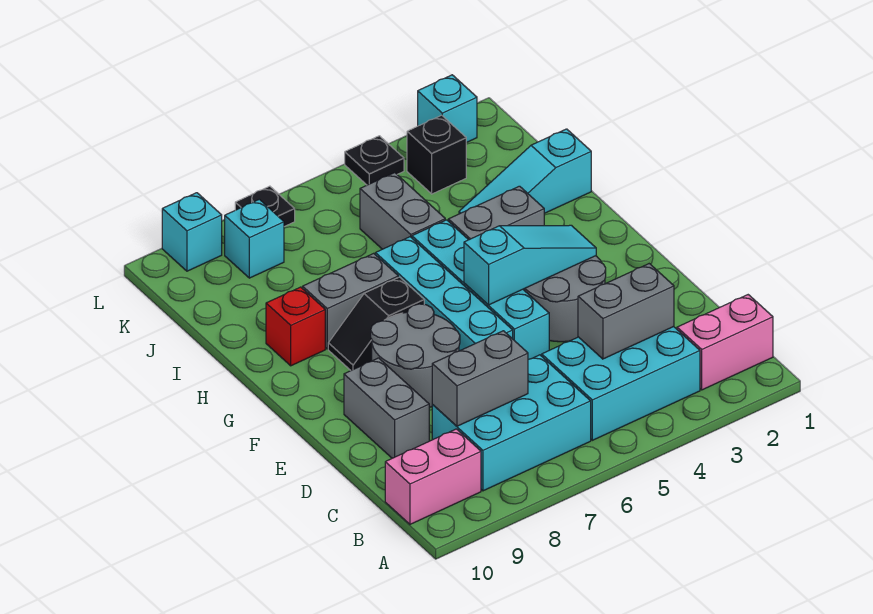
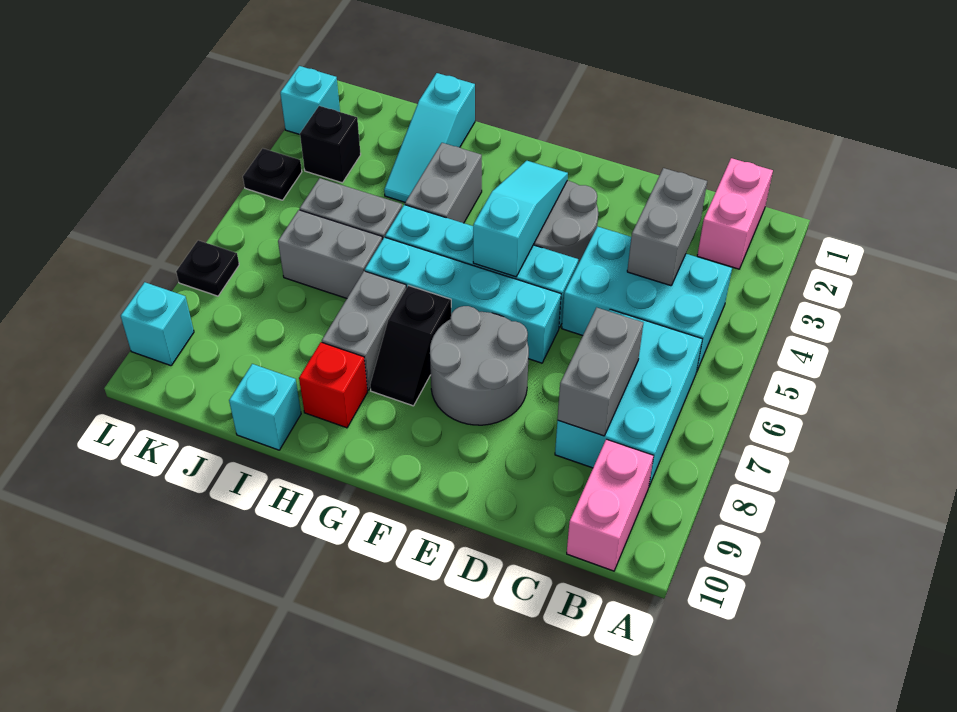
cyan 2x3 brick [542,327,700,440] -> cyan 2x3 brick turned to [562,226,732,372]
grey 1x2 brick [344,358,429,458] -> grey 1x2 brick moved to [278,210,382,298]
cyan 1x1 brick [225,199,284,278] -> cyan 1x1 brick moved to [229,364,301,450]

